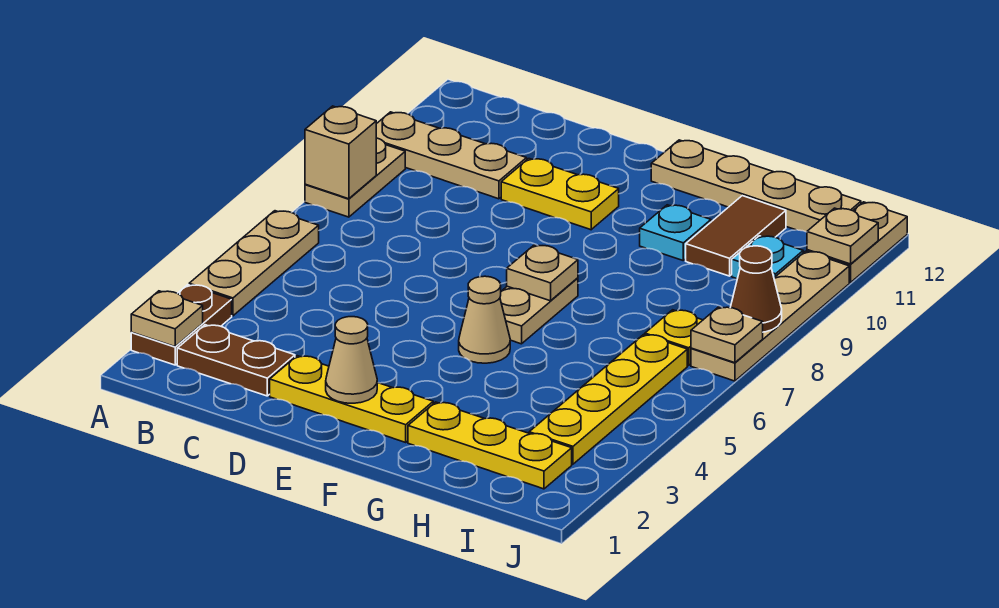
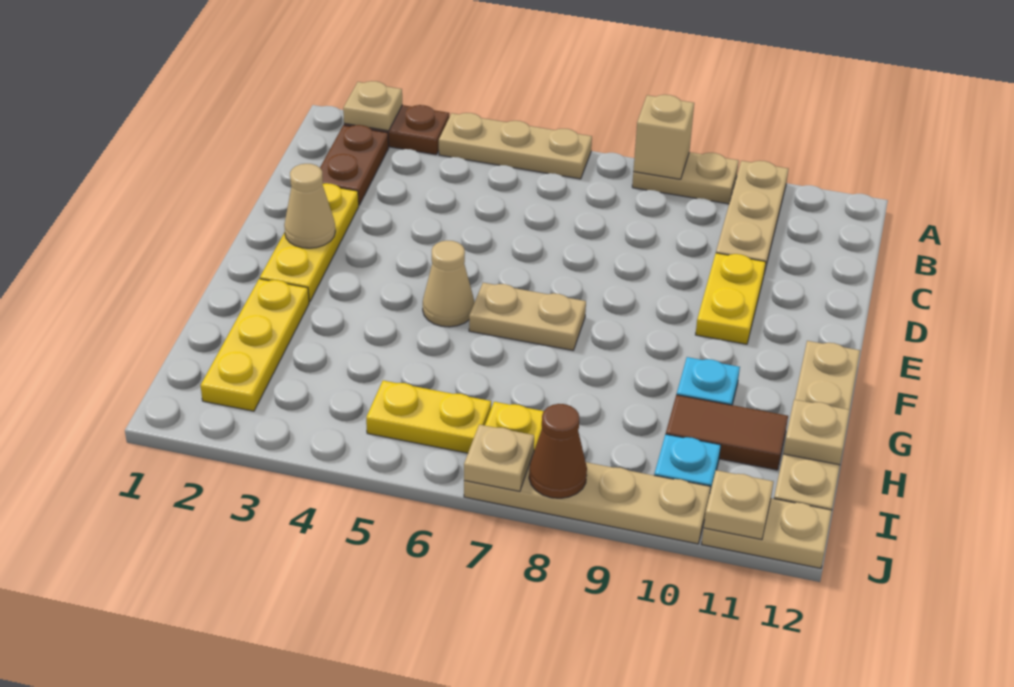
tan 1x1 plate [507,245,578,301] -> tan 1x1 plate moved to [783,399,850,465]
yellow 1x4 plate [529,334,687,464] -> yellow 1x2 plate [366,380,491,453]

